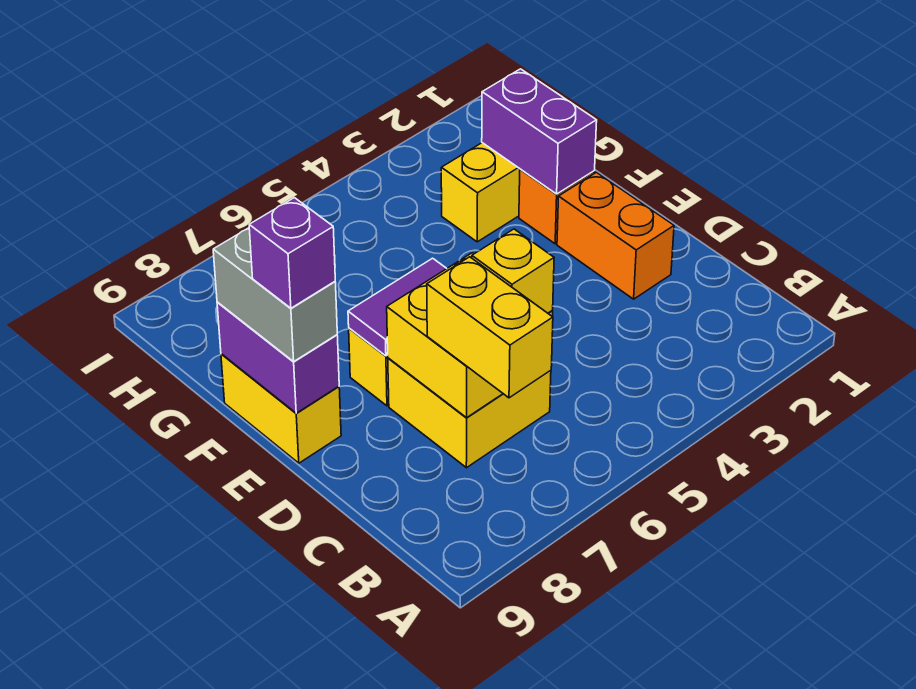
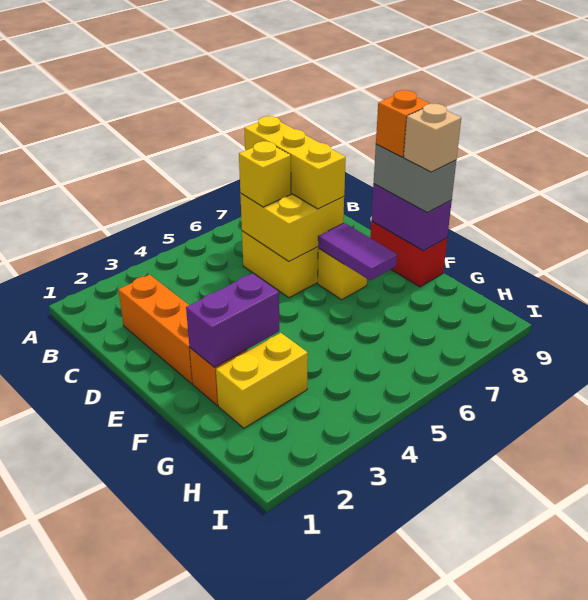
yellow 1x2 brick [427,257,553,398] -> yellow 1x3 brick [244,116,346,209]
orange 1x2 brick [557,172,674,299] -> orange 1x3 brick [119,275,193,384]
purple 1x2 tile [348,258,447,356] -> purple 1x2 tile turned to [318,223,397,280]
yellow 1x2 brick [221,354,341,463] -> red 1x2 brick [370,221,447,287]
purple 1x1 brick [249,198,335,308] -> orange 1x1 brick [376,90,430,157]
purple 1x2 brick [482,69,597,194] -> purple 1x2 brick turned to [186,273,279,367]
none -> tan 1x1 brick [404,104,461,172]

